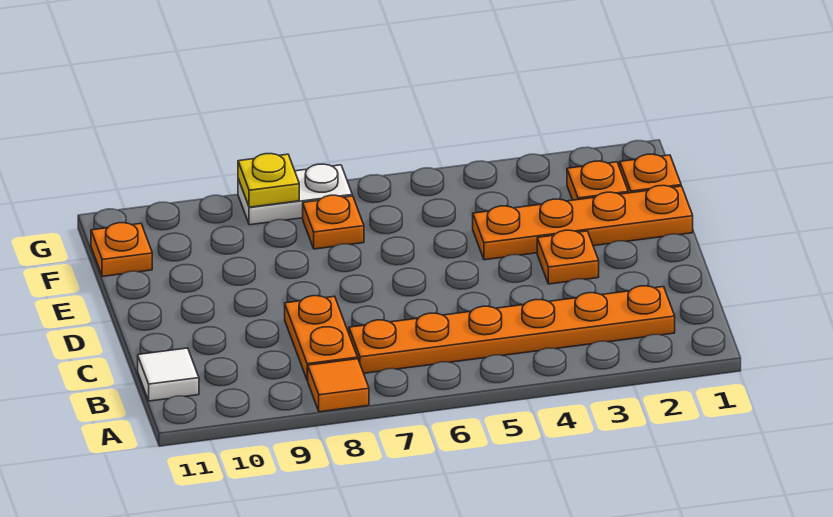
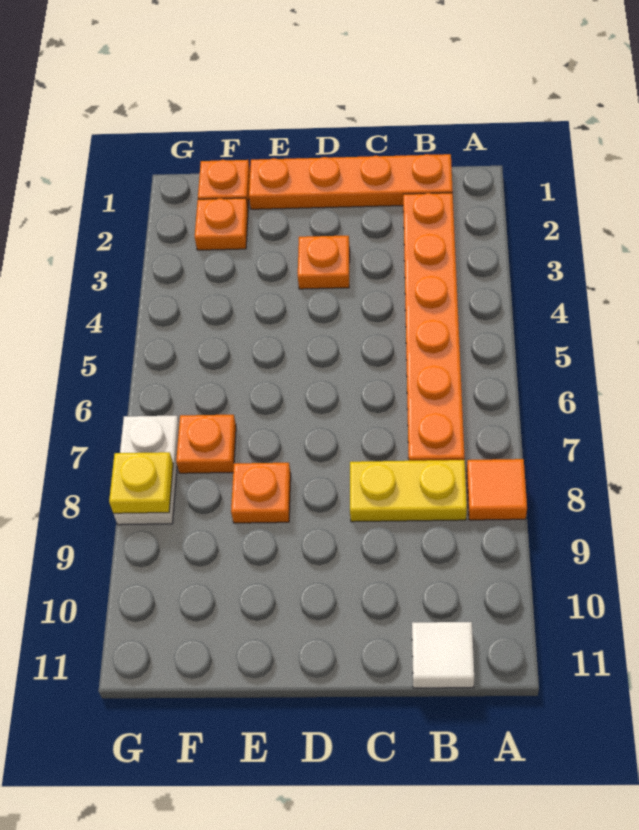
orange 1x2 plate [285,296,358,380] -> yellow 1x2 plate [350,460,467,522]
orange 1x4 plate [473,185,693,260] -> orange 1x4 plate turned to [249,154,453,209]
orange 1x1 plate [91,223,152,276] -> orange 1x1 plate moved to [231,463,291,523]

